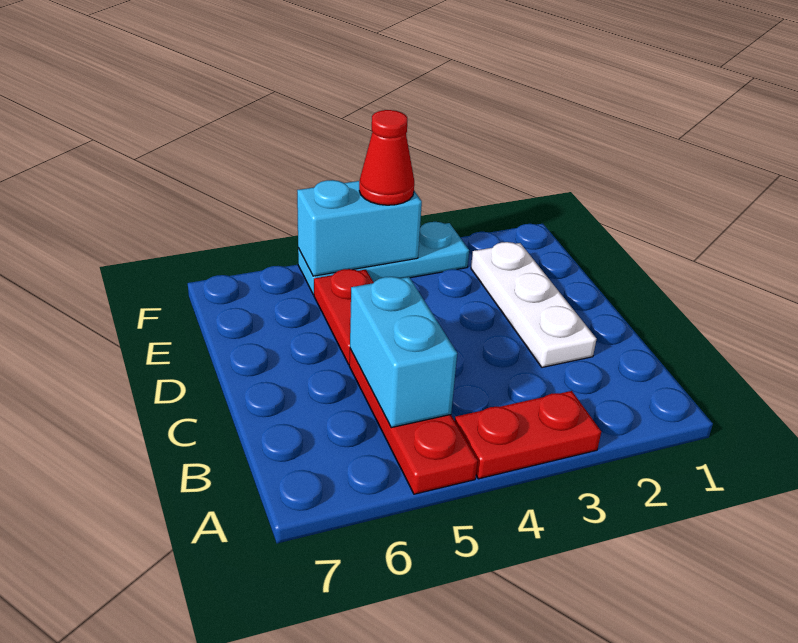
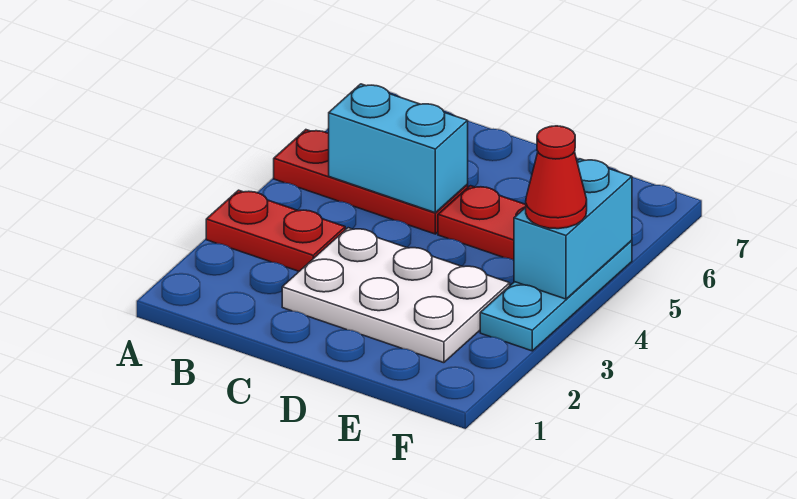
red 1x2 plate [455,391,601,479] -> red 1x2 plate turned to [206,190,345,271]
white 1x3 plate [471,242,596,367] -> white 2x3 plate [282,228,510,363]

